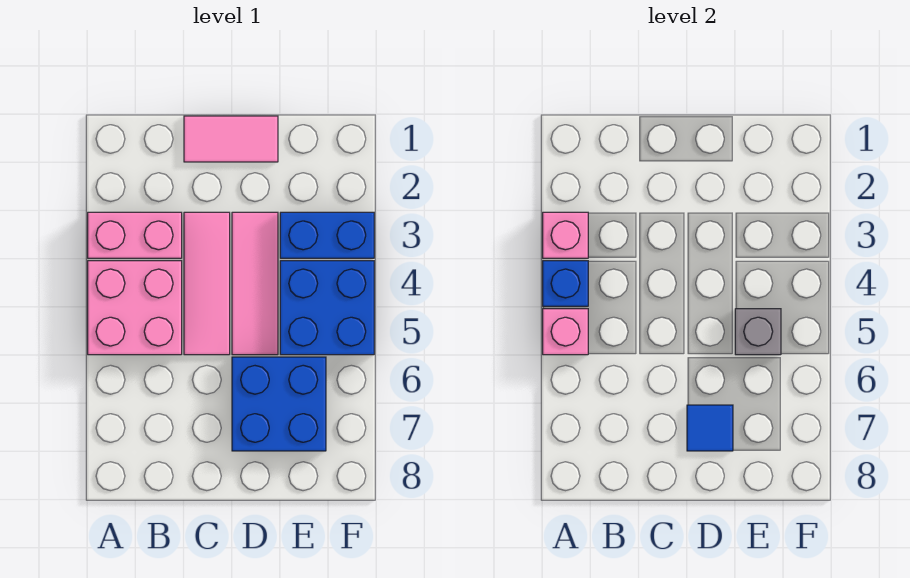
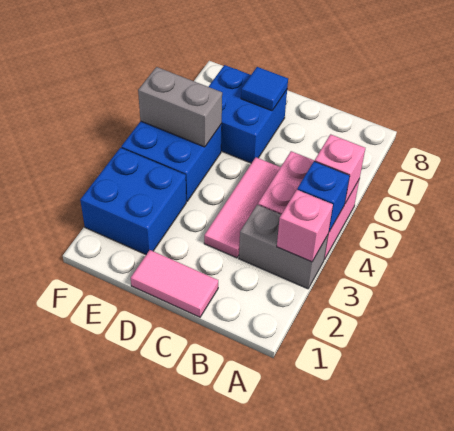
pink 1x2 brick [88,212,182,258] -> grey 1x2 brick [239,205,328,289]
pink 1x3 tile [232,212,278,355] -> none
blue 1x2 brick [280,212,374,258] -> blue 2x2 brick [80,148,186,254]
grey 1x1 brick [735,309,781,355] -> grey 1x2 brick [138,67,222,147]

